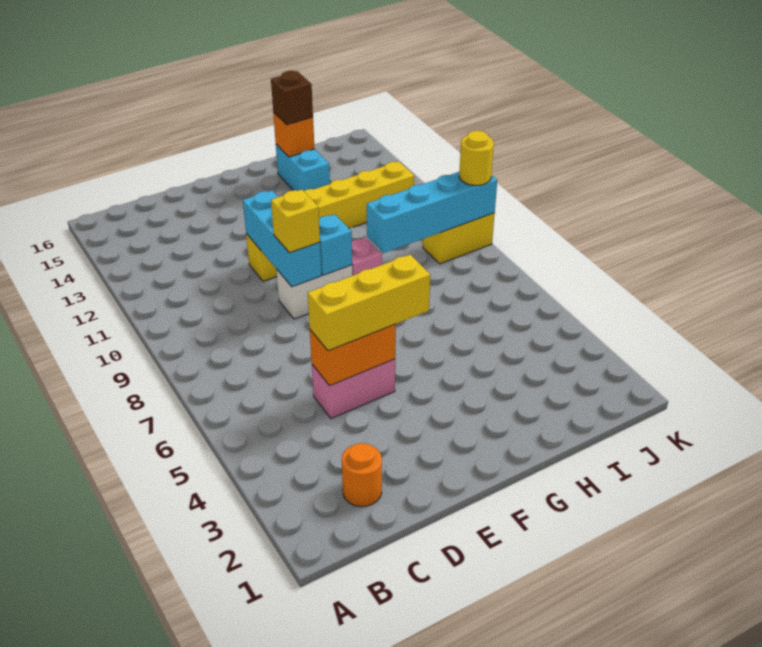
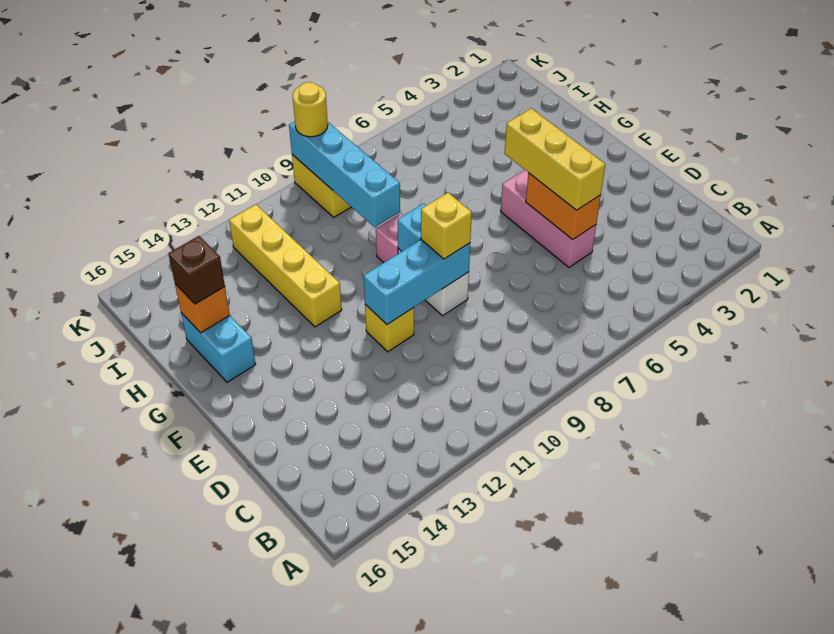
orange 1x1 round brick [342,443,382,507] -> none
pink 1x2 brick [312,359,395,418] -> pink 1x3 brick [501,170,596,267]
cyan 1x2 brick [276,144,330,191] -> cyan 1x2 brick turned to [181,313,256,382]

